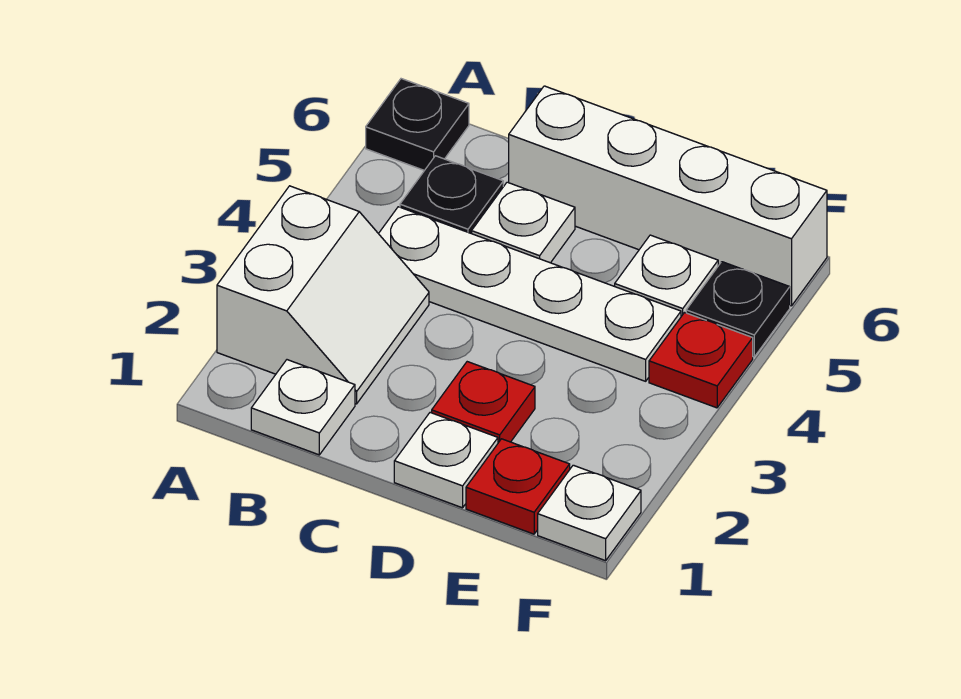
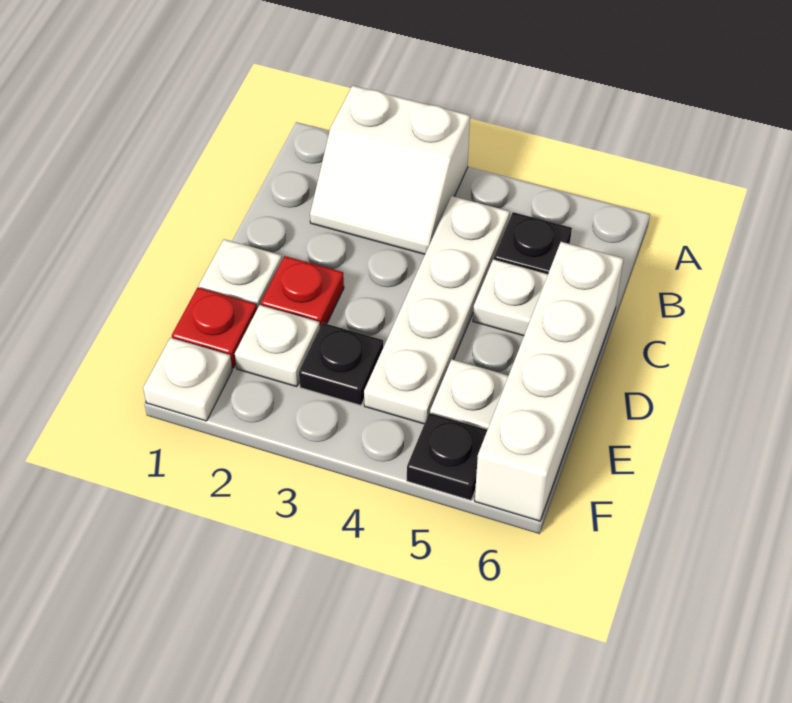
black 1x1 plate [366,79,469,170] -> black 1x1 plate moved to [299,323,383,405]
white 1x1 plate [251,360,355,455] -> white 1x1 plate moved to [235,305,320,387]
red 1x1 plate [649,313,753,408] -> none

